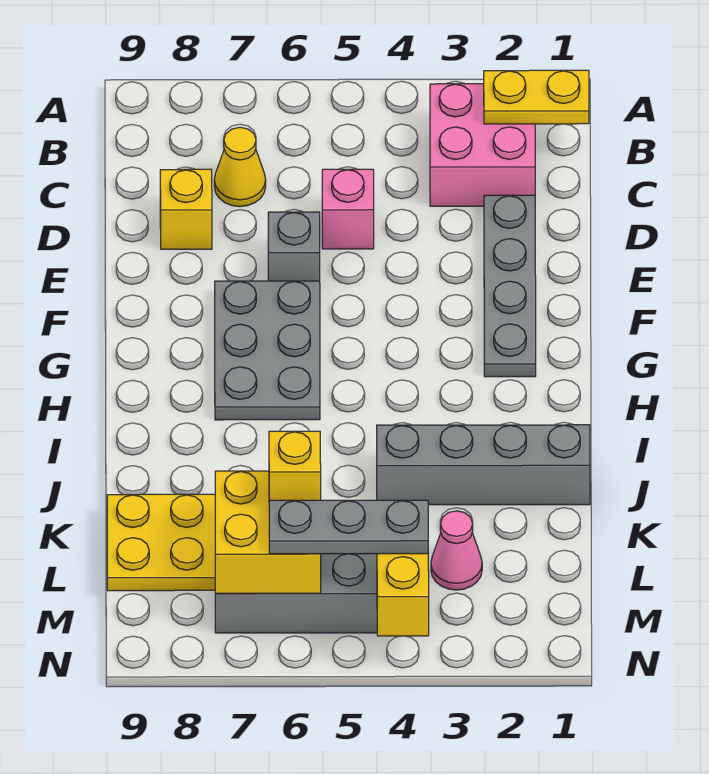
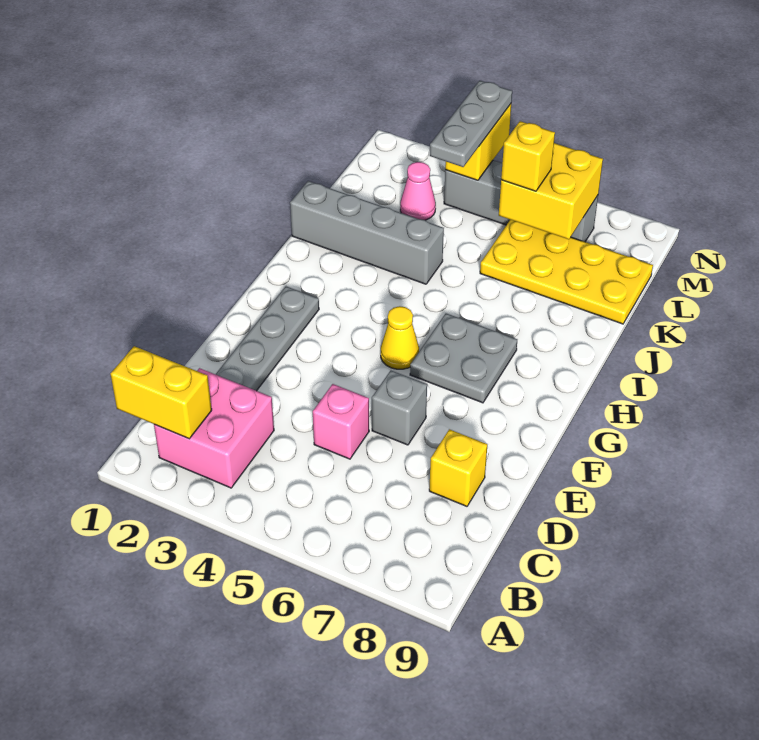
yellow 1x2 plate [484,70,589,124] -> yellow 1x2 brick [111,346,212,439]
yellow 1x1 cone [214,127,266,207] -> yellow 1x1 cone moved to [381,306,419,369]
grey 2x3 plate [215,281,320,420] -> grey 2x2 plate [410,313,517,403]
grey 1x3 plate [269,500,428,554] -> grey 1x3 plate turned to [430,81,512,167]

